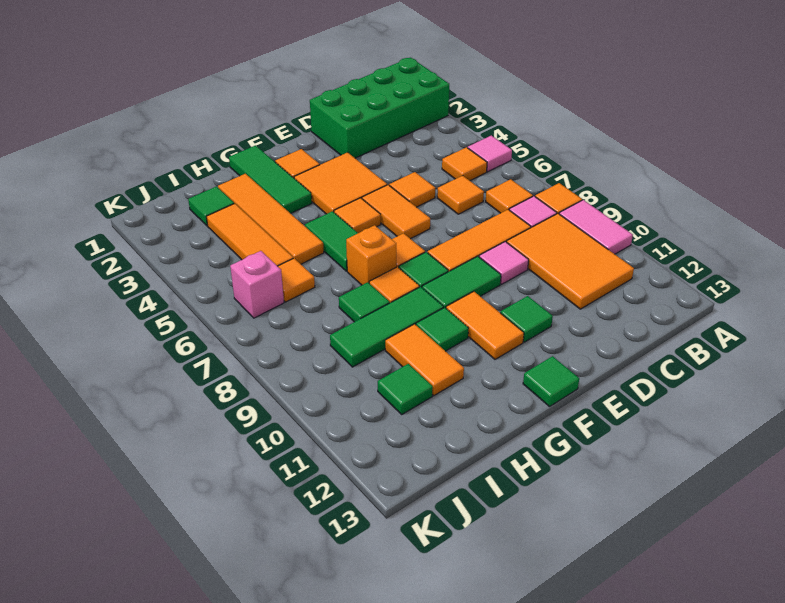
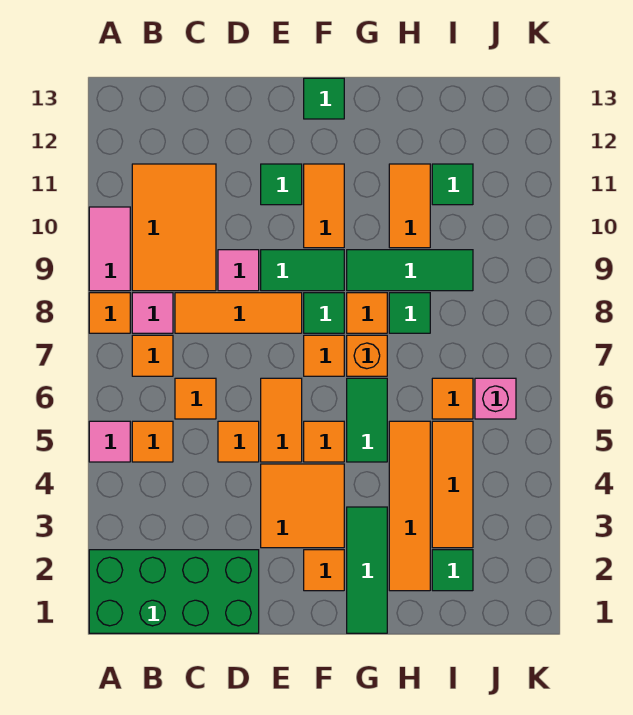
green 1x1 tile [416,307,468,351] -> none

